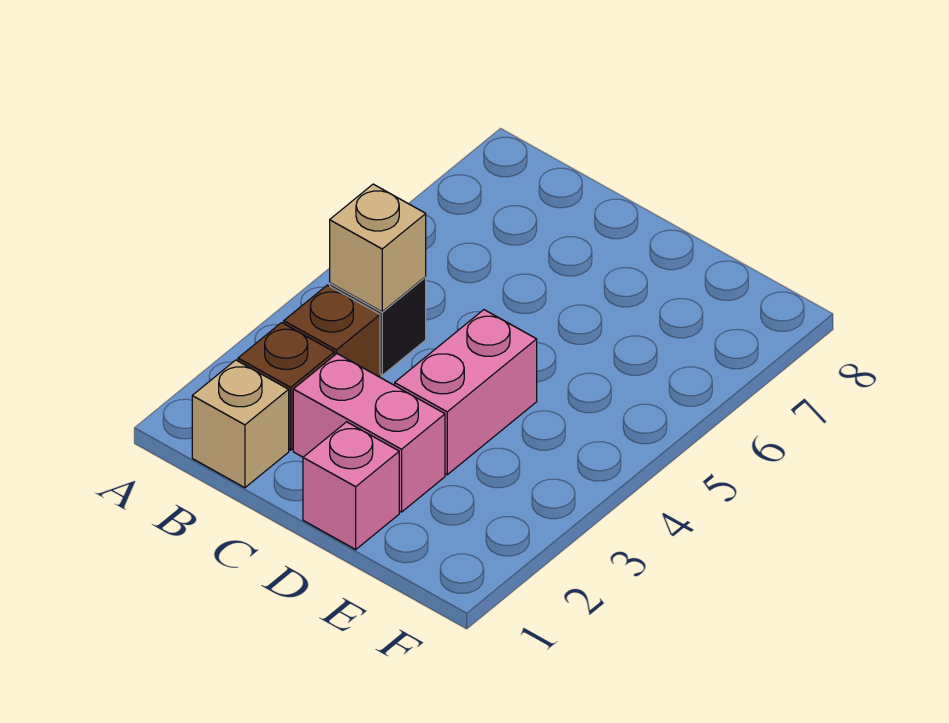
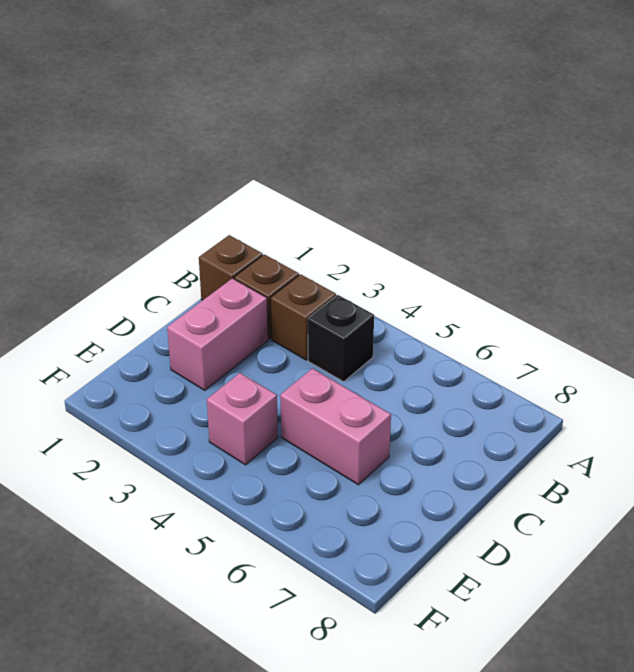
tan 1x1 brick [192,360,289,488] -> brown 1x1 brick [199,235,263,300]
tan 1x1 brick [330,184,426,312] -> none
pink 1x1 brick [303,422,399,549] -> pink 1x1 brick moved to [207,373,278,465]
pink 1x2 brick [395,310,537,475] -> pink 1x2 brick moved to [280,368,391,485]

